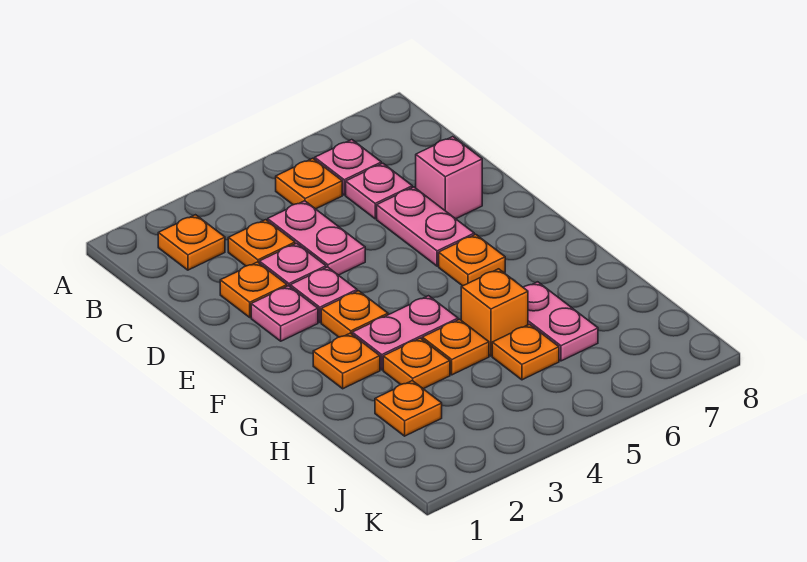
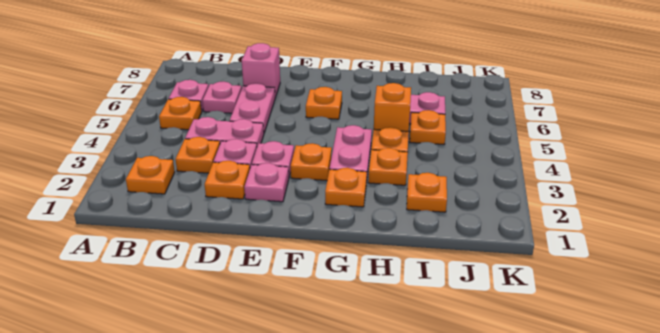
pink 1x2 plate [377,187,474,266] -> pink 1x2 plate turned to [229,83,275,133]

